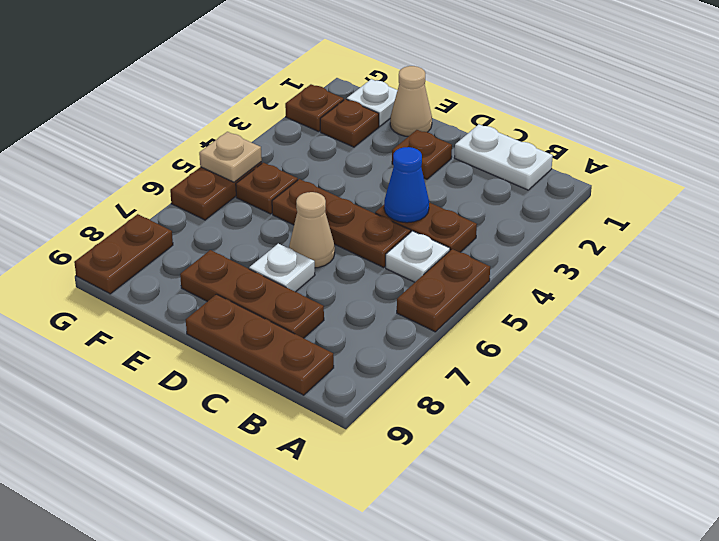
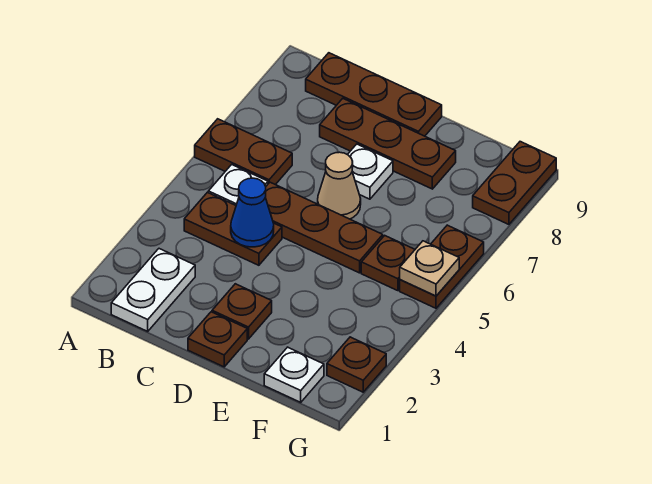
brown 1x2 plate [397,249,490,332] -> brown 1x2 plate turned to [195,119,292,185]
white 1x2 plate [454,124,553,190] -> white 1x2 plate turned to [111,249,195,331]
tan 1x1 cone [390,66,432,136] -> none
brown 1x1 plate [320,99,379,147] -> brown 1x1 plate moved to [188,312,247,367]

